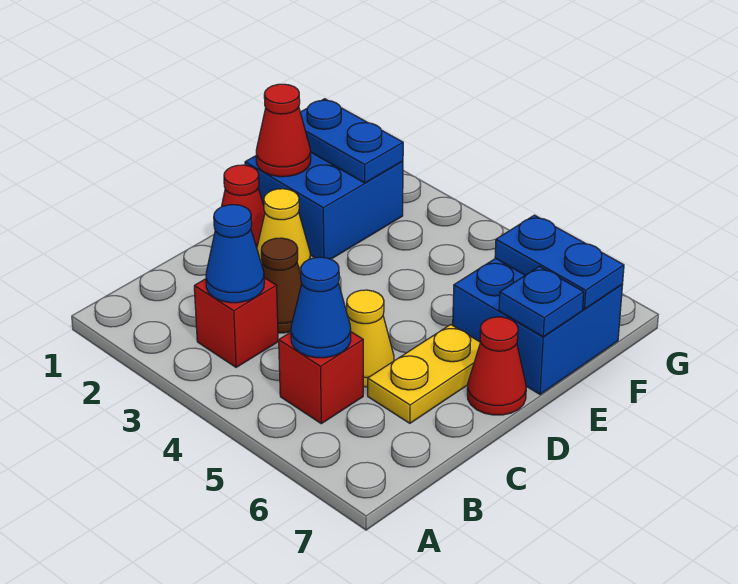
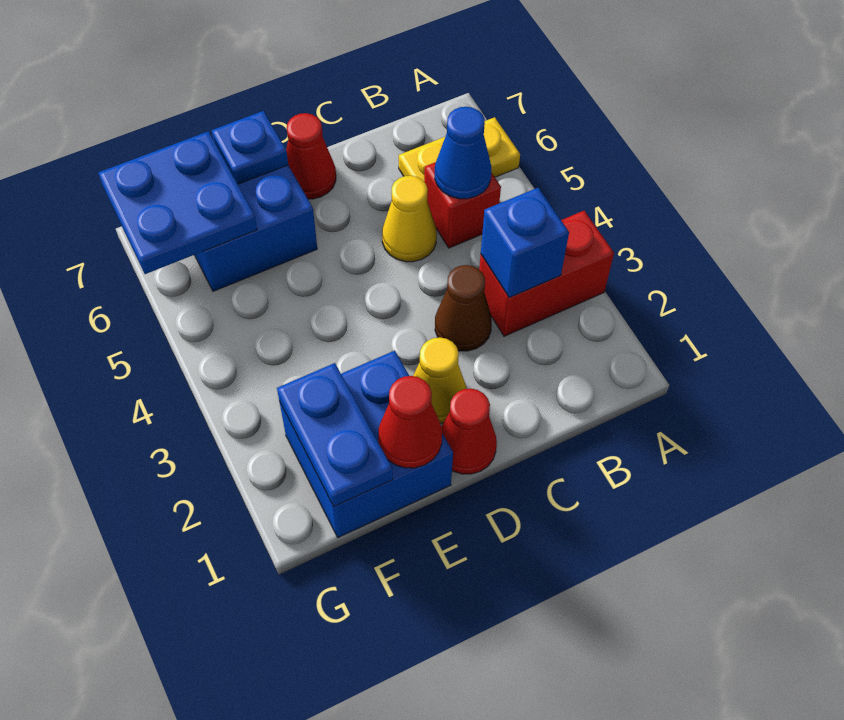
red 1x1 brick [194,278,278,367] -> red 1x2 brick [479,211,614,336]
blue 1x1 cone [206,205,264,303] -> blue 1x1 brick [481,188,569,298]
yellow 1x2 plate [368,325,480,423] -> yellow 1x2 plate moved to [399,117,520,181]
blue 1x2 plate [495,215,624,309] -> blue 2x2 plate [98,131,257,274]

